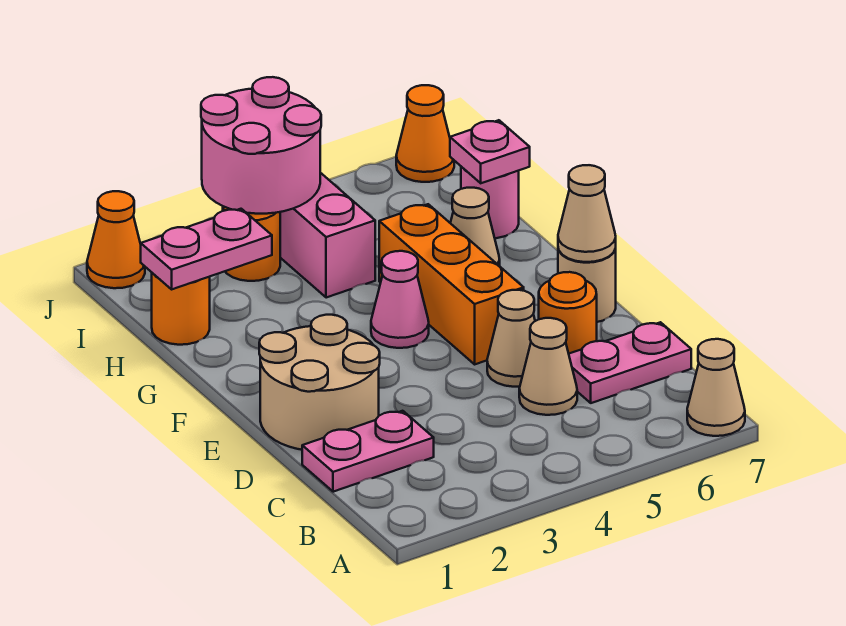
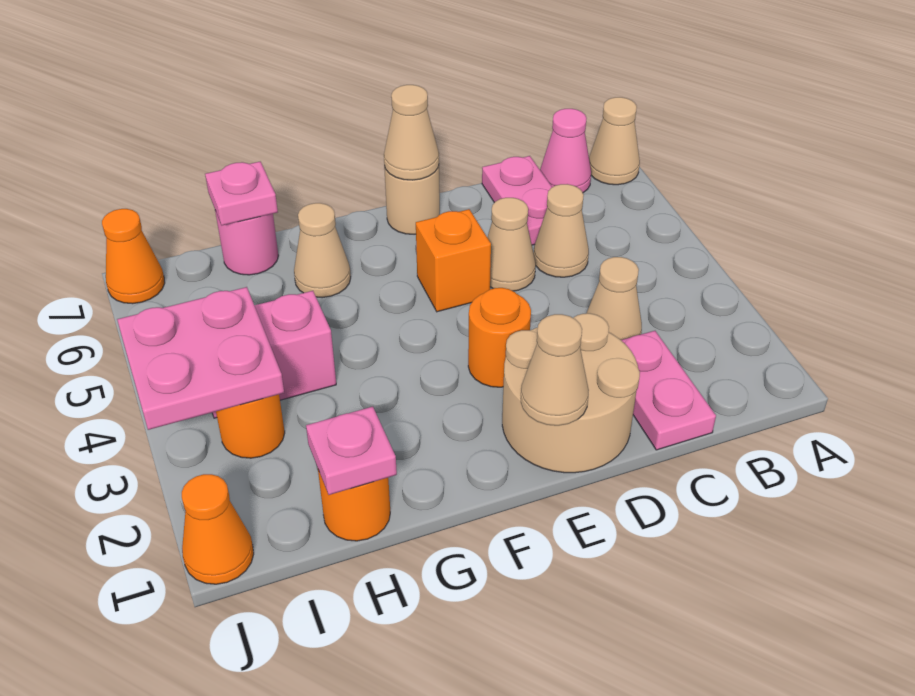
none -> tan 1x1 cone [587,257,642,340]
orange 1x1 round brick [539,272,597,354] -> orange 1x1 round brick moved to [468,288,531,387]
none -> tan 1x1 cone [521,314,589,426]
orange 1x3 brick [379,204,524,364] -> orange 1x1 brick [416,209,491,312]
pink 1x1 cone [371,251,429,348] -> pink 1x1 cone moved to [540,109,591,193]
pink 1x2 plate [141,209,272,289] -> pink 1x1 plate [306,407,397,495]
pink 2x2 round brick [201,77,321,214] -> pink 2x2 plate [117,287,284,430]

